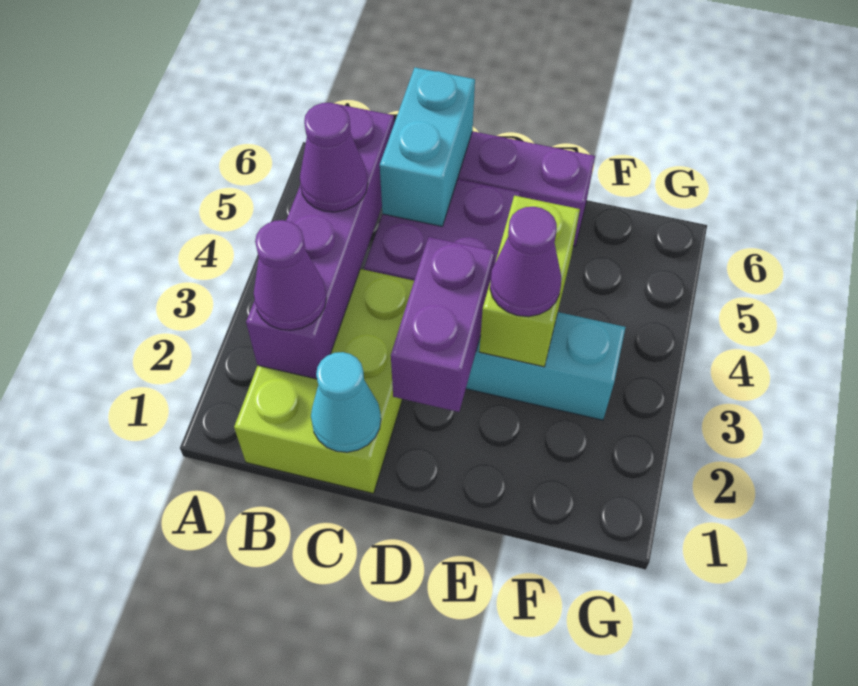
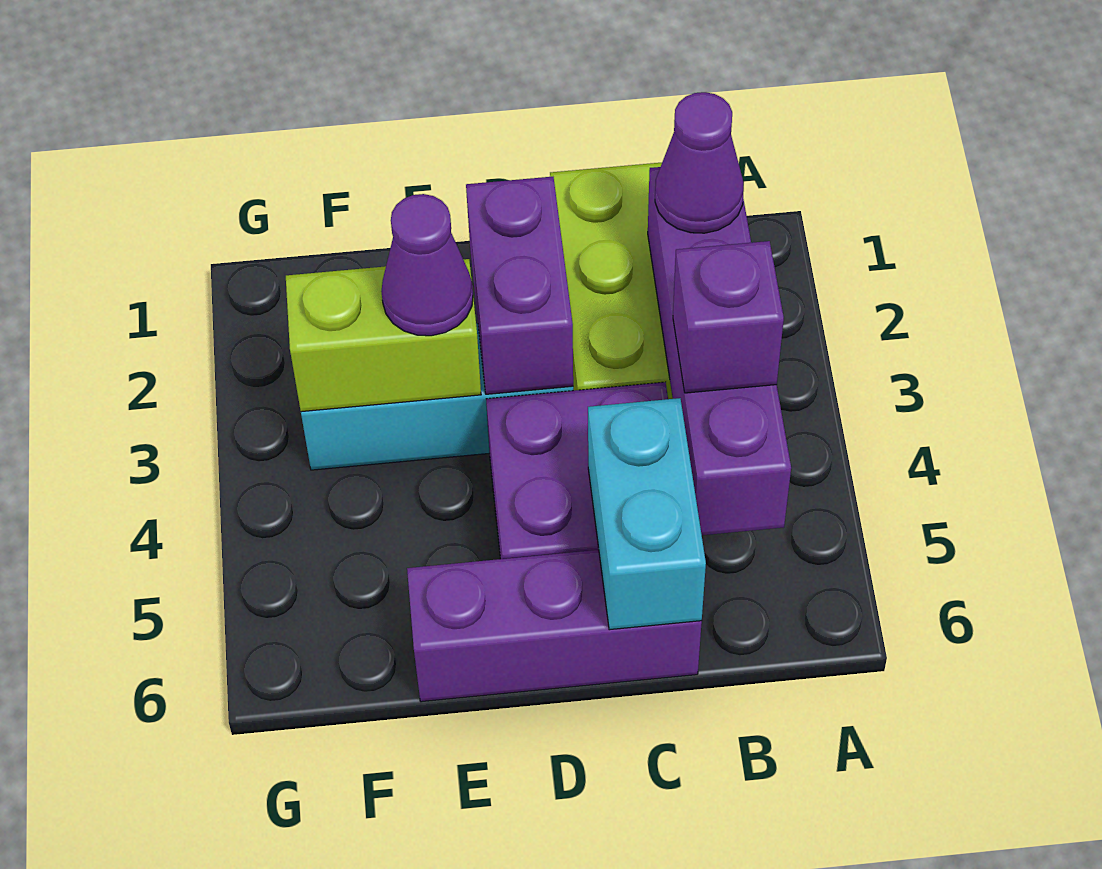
purple 1x1 cone [300,103,368,212] -> purple 1x1 brick [673,241,784,393]
cyan 1x1 cone [311,352,381,452] -> none
lime 1x2 brick [479,196,580,367] -> lime 1x2 brick turned to [286,259,481,412]

